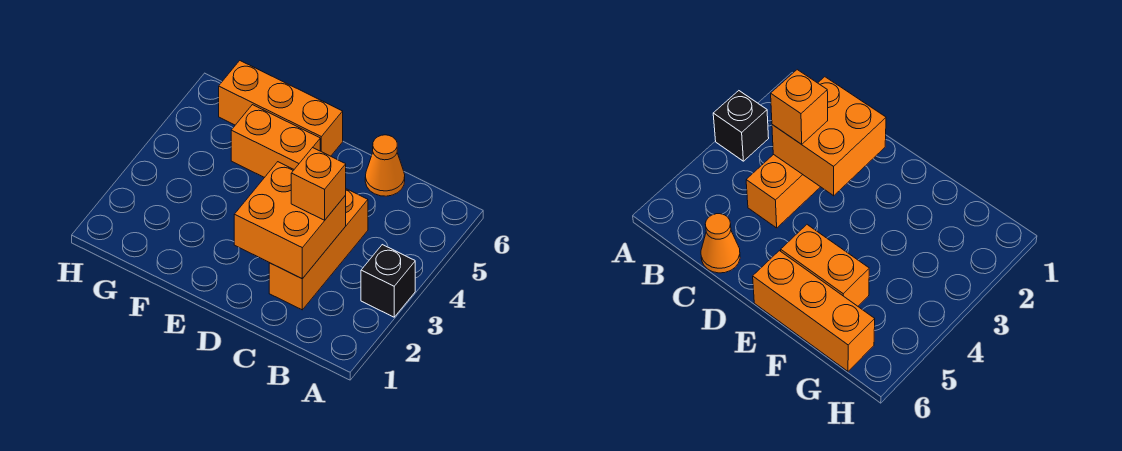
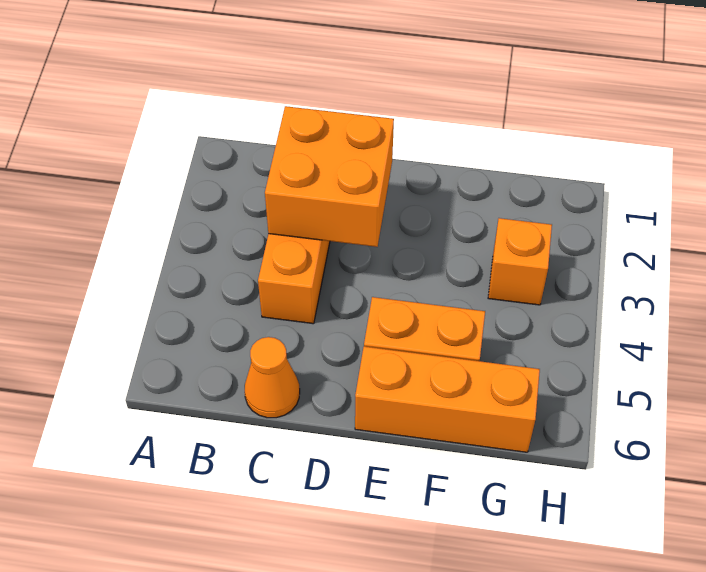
black 1x1 brick [361,245,415,317] -> none
orange 1x1 brick [291,148,346,220] -> orange 1x1 brick moved to [488,218,552,305]

